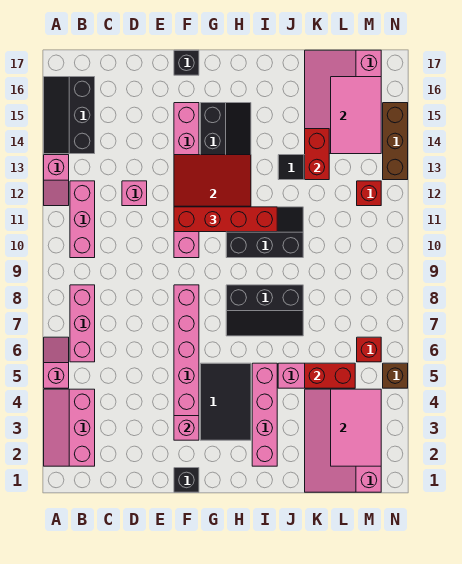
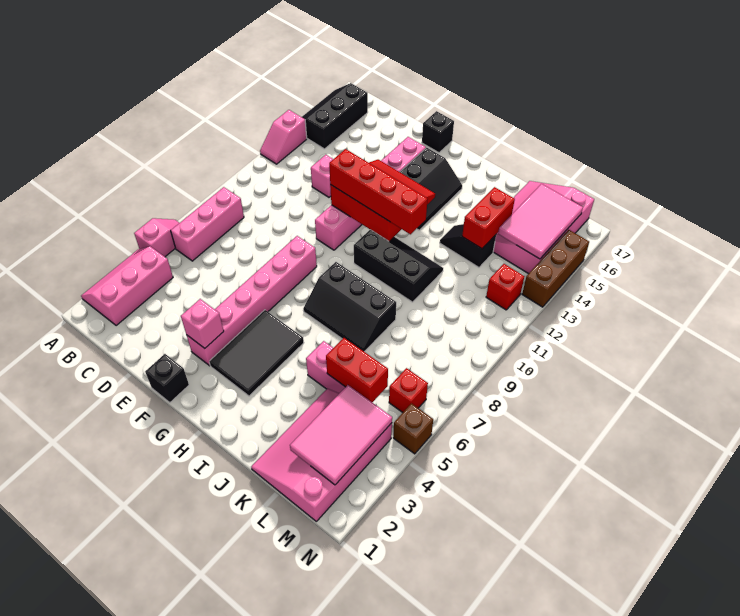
pink 1x3 brick [70,181,95,258] -> none
pink 1x4 brick [252,363,277,466] -> none

